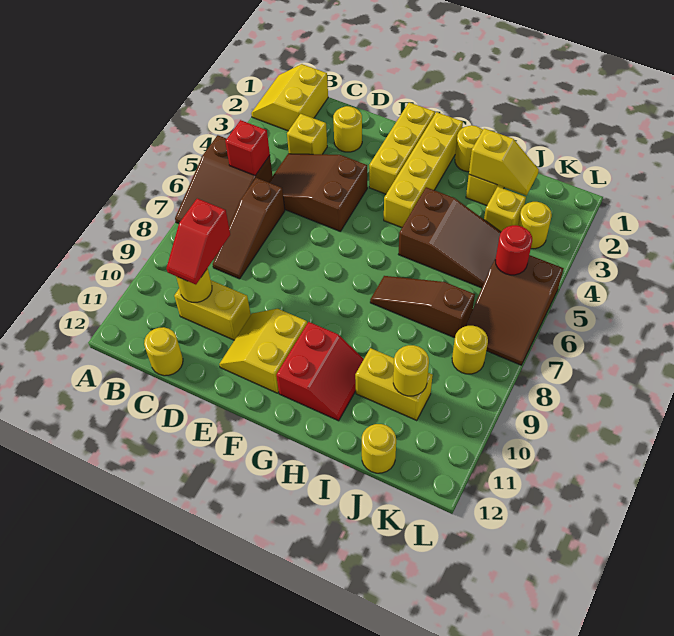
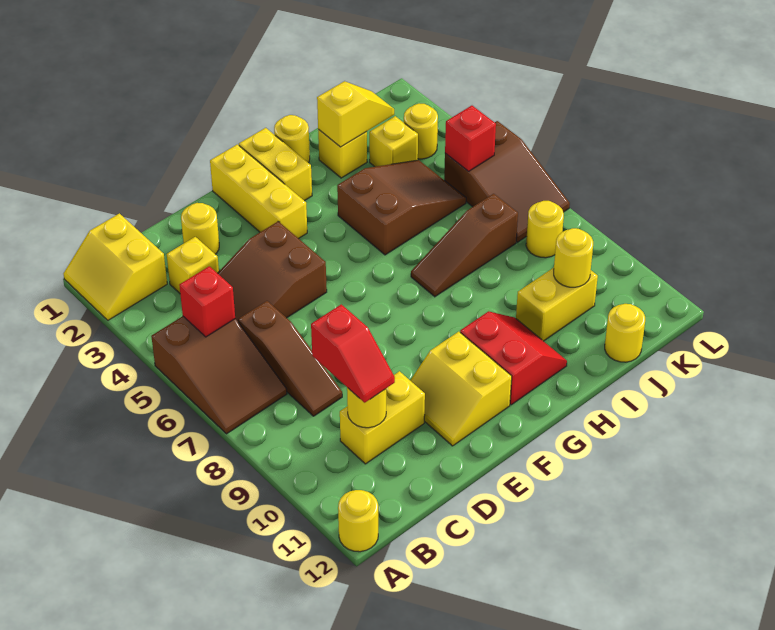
yellow 1x1 round brick [144,327,183,376] -> yellow 1x1 round brick moved to [338,490,378,552]
yellow 1x4 brick [384,112,463,228] -> yellow 1x2 brick [239,128,312,201]
red 1x1 round brick [495,225,532,275] -> red 1x1 brick [445,106,496,171]

